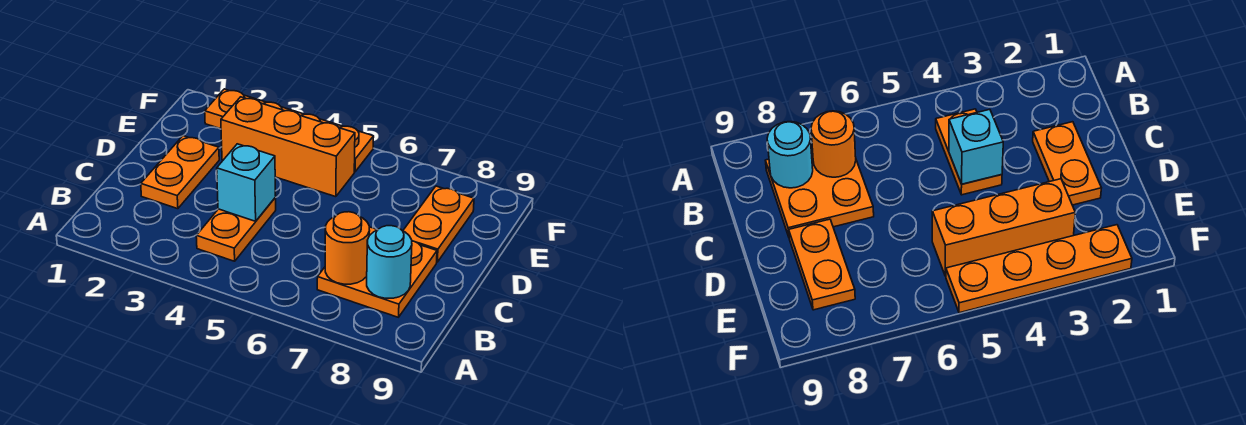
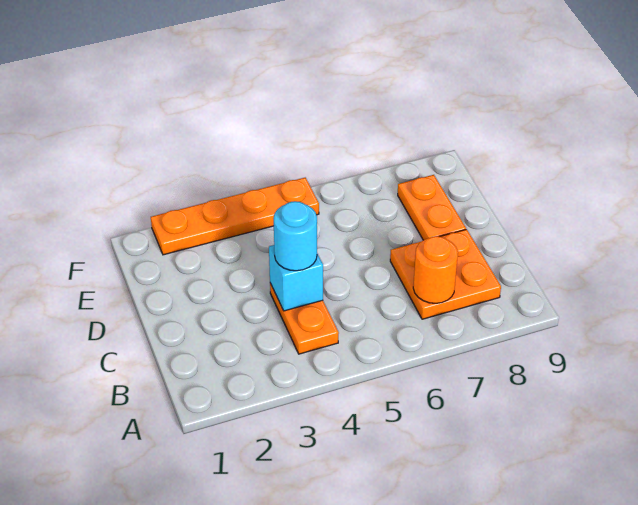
cyan 1x1 round brick [367,226,412,298] -> cyan 1x1 round brick moved to [273,201,317,271]
orange 1x2 plate [141,136,219,209] -> none
orange 1x3 brick [221,97,355,197] -> none

